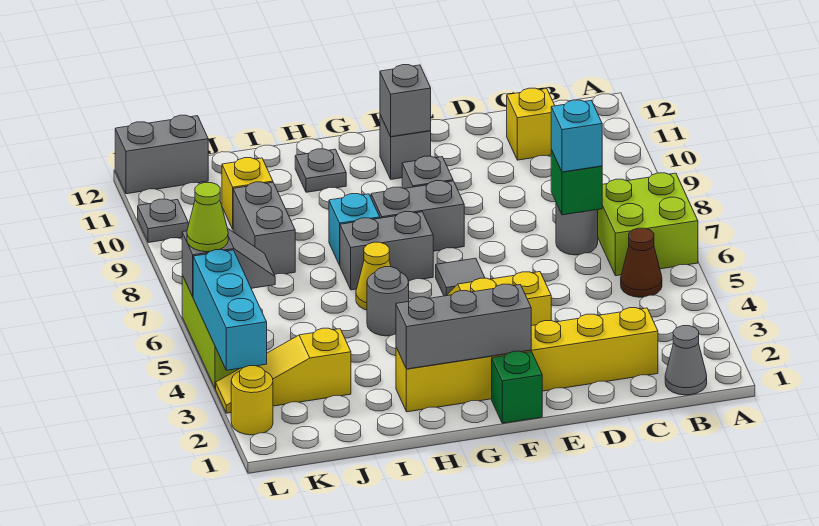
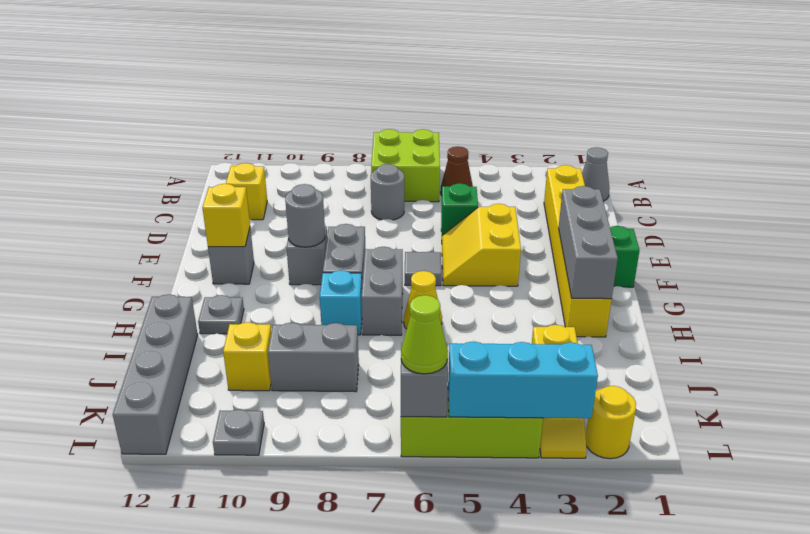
green 1x1 brick [551,150,602,215] -> green 1x1 brick moved to [441,183,478,235]
cyan 1x1 brick [551,100,602,172] -> none
grey 1x1 brick [380,65,431,137] -> yellow 1x1 brick [202,184,250,247]
grey 1x1 round brick [367,267,409,336] -> grey 1x1 round brick moved to [285,184,325,247]
grey 1x2 brick [115,115,208,194] -> grey 1x4 brick [113,294,198,454]

